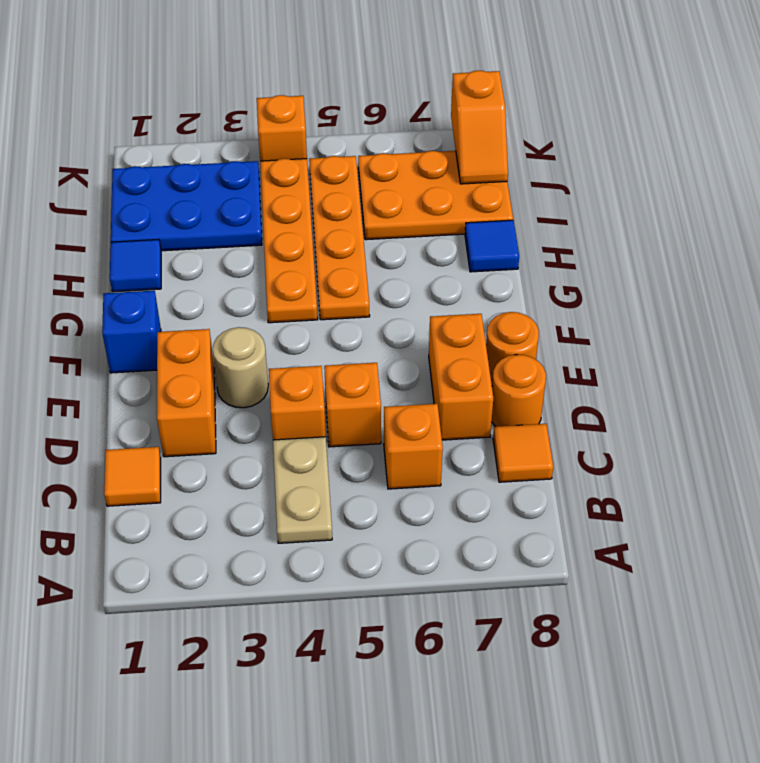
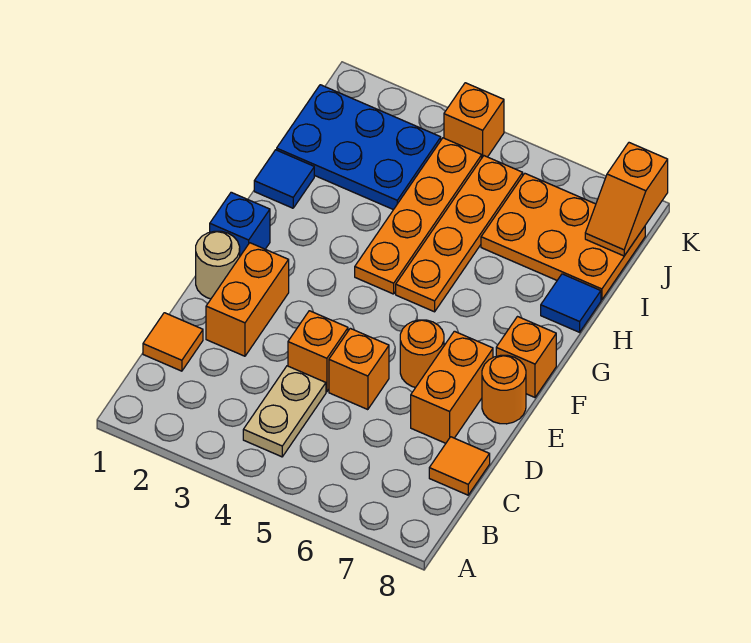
orange 1x1 brick [384,404,443,489] -> orange 1x1 brick moved to [496,317,556,397]
orange 1x1 round brick [492,355,546,427] -> orange 1x1 round brick moved to [400,320,444,388]
tan 1x1 round brick [213,327,268,408] -> tan 1x1 round brick moved to [196,231,240,299]

